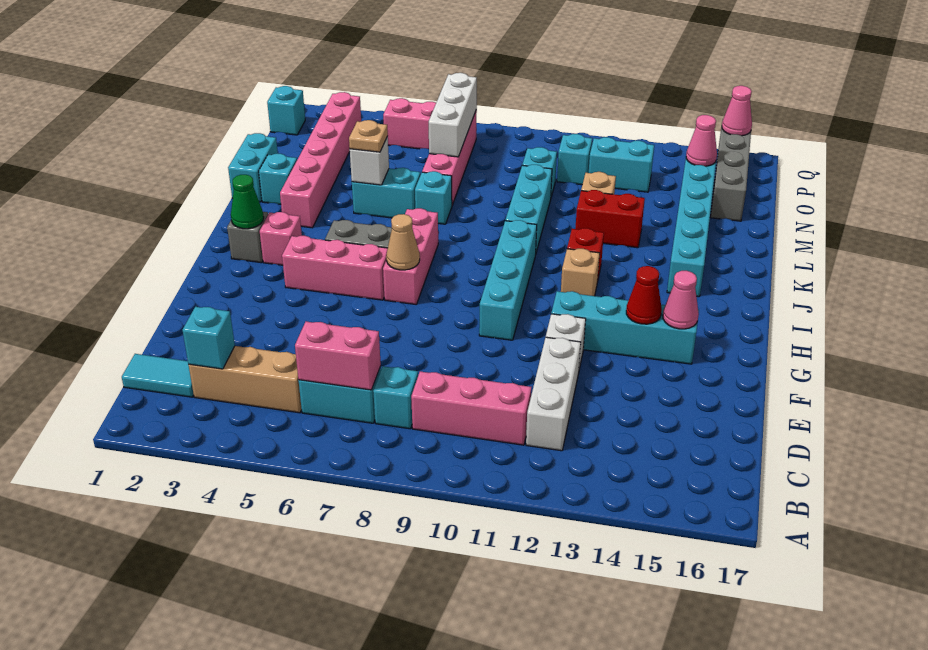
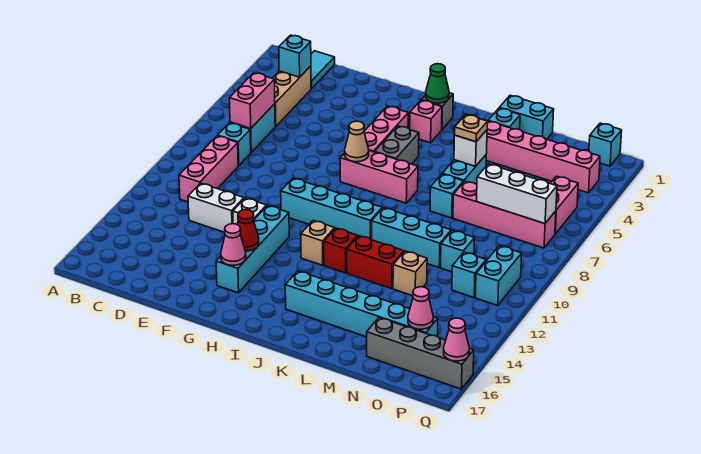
white 1x3 brick [526,337,581,451] -> white 1x2 brick [188,183,244,232]
red 1x2 brick [575,190,645,248] -> red 1x2 brick turned to [347,236,404,289]
cyan 1x2 brick [589,137,654,192] -> cyan 1x2 brick moved to [475,246,522,306]

